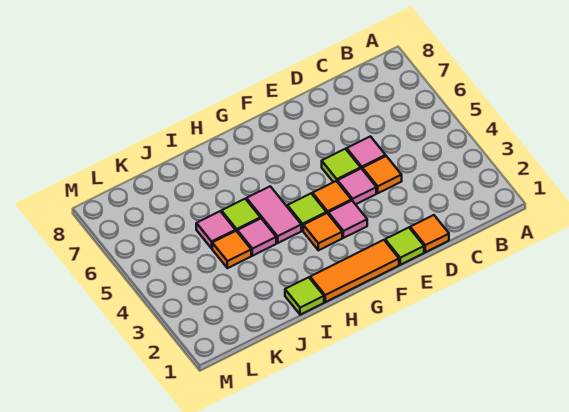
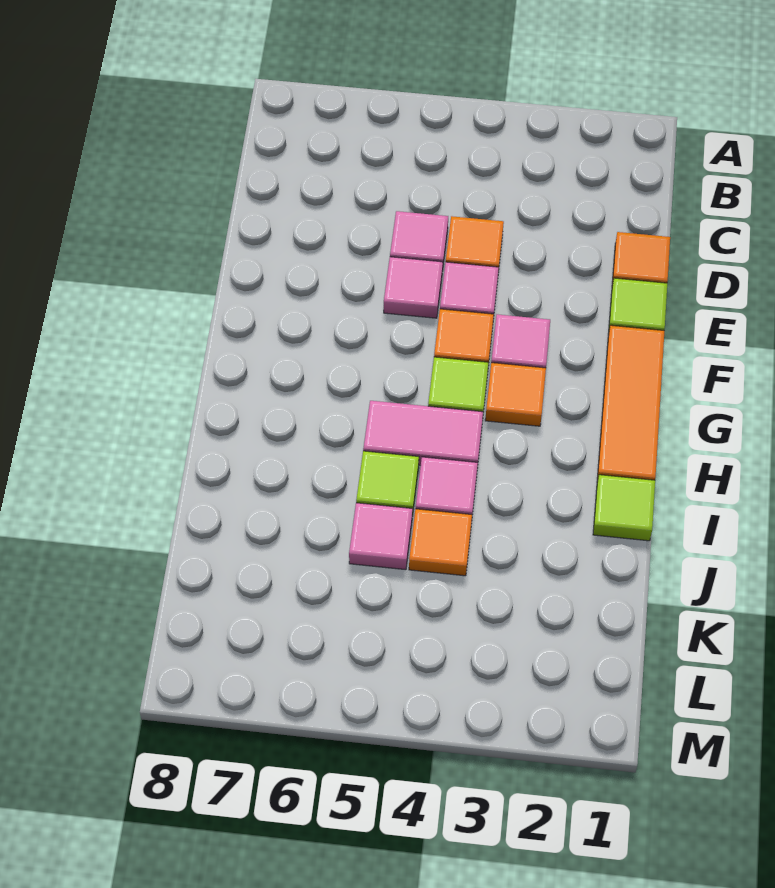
lime 1x1 tile [322,149,361,182] -> pink 1x1 tile [384,257,443,318]

